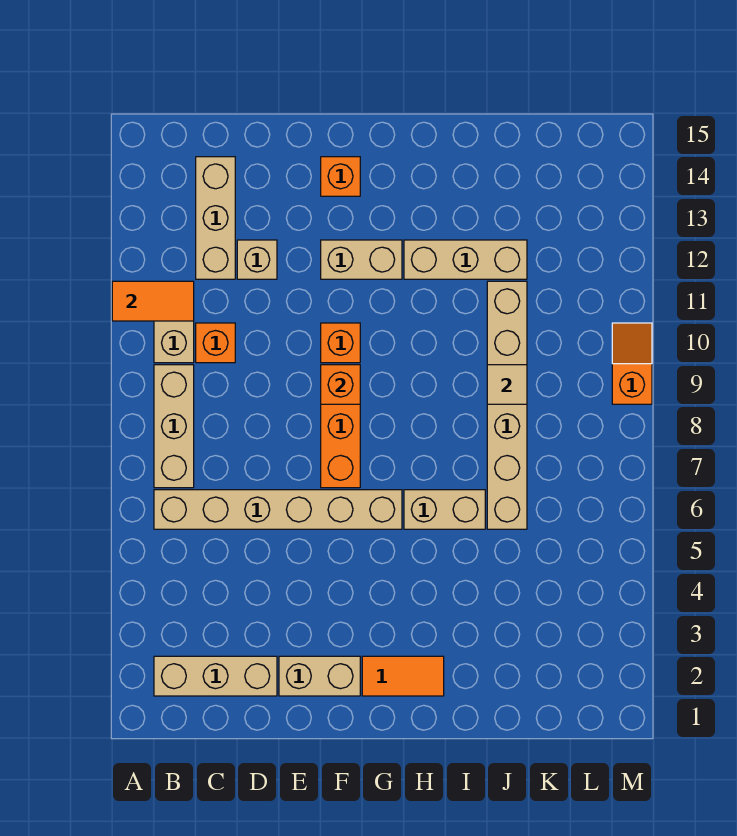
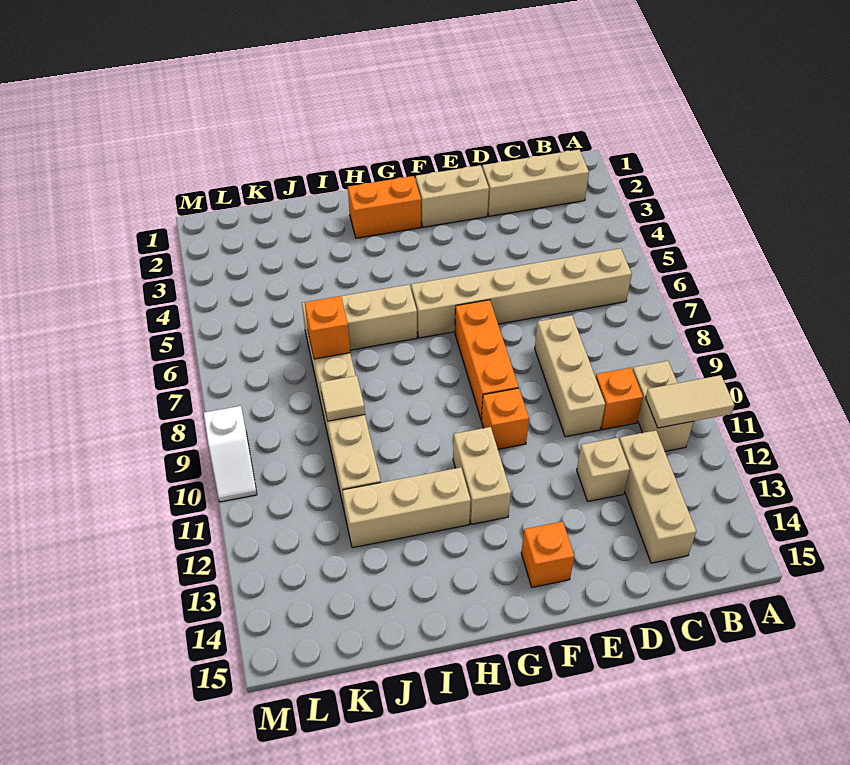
orange 1x2 tile [112,281,194,321] -> tan 1x2 tile [646,375,734,428]
tan 1x3 brick [154,365,194,488] -> tan 1x3 brick moved to [535,315,605,437]
orange 1x1 brick [321,365,360,404] -> orange 1x1 brick moved to [305,296,350,359]
tan 1x2 brick [321,240,402,279] -> tan 1x2 brick turned to [453,427,511,524]
orange 1x2 tile [362,656,444,696] -> orange 1x2 brick [348,176,421,238]
orange 1x2 slope [612,323,652,404] -> white 1x2 slope [204,406,257,502]

